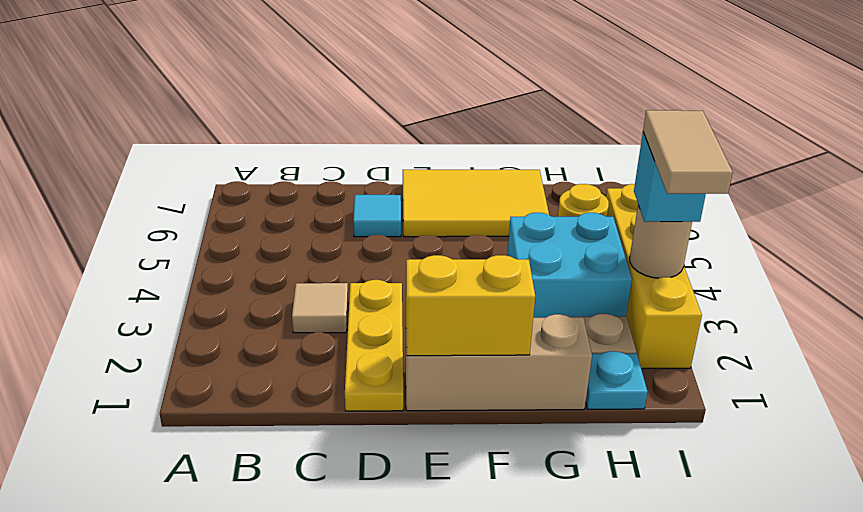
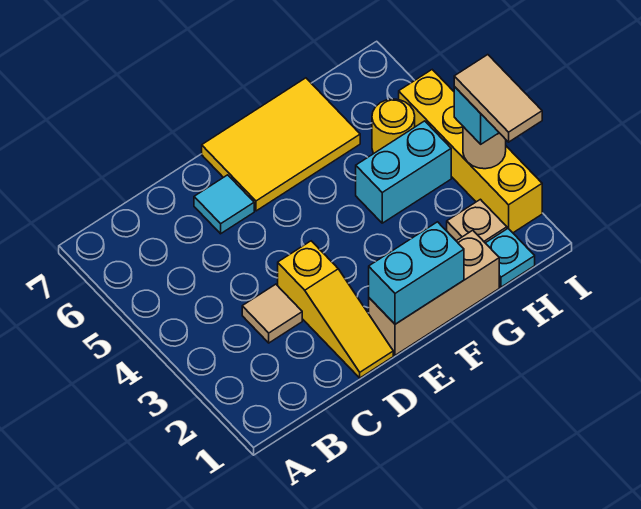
yellow 1x3 plate [345,280,403,411] -> yellow 1x3 slope [278,241,393,378]
yellow 1x2 brick [406,255,535,356] -> cyan 1x2 brick [369,222,464,324]
cyan 2x2 brick [507,213,632,318] -> cyan 1x2 brick [356,121,451,223]

